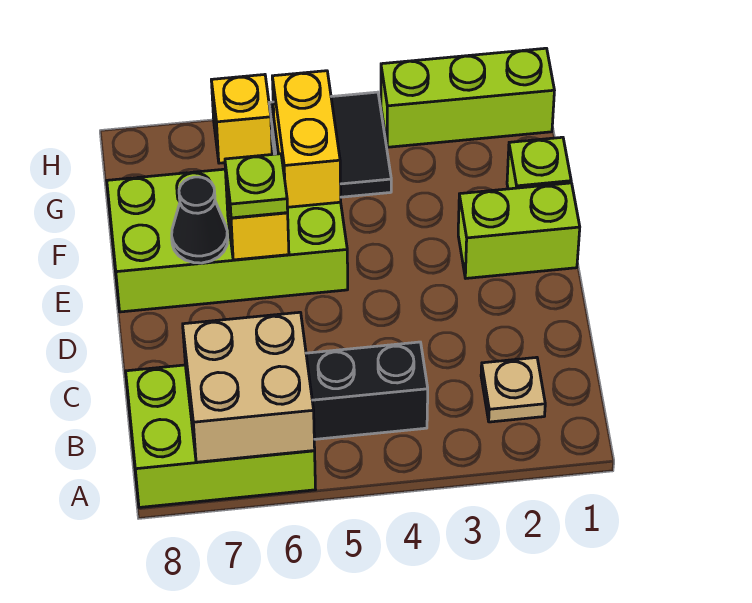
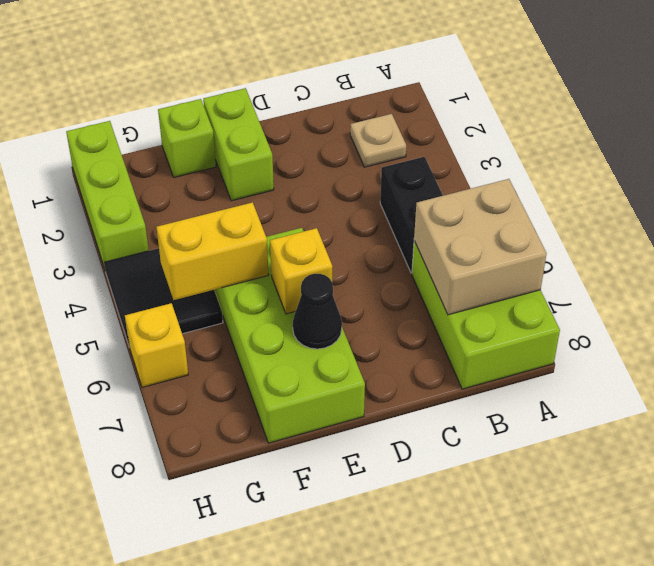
lime 1x1 plate [225,154,288,218] -> none

